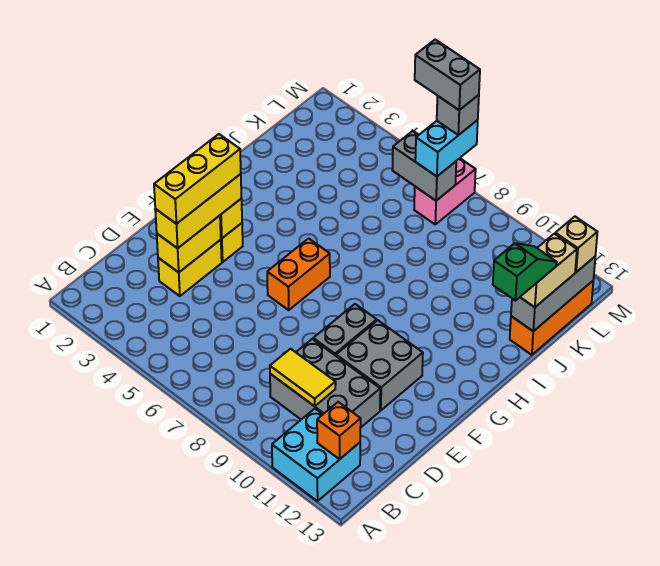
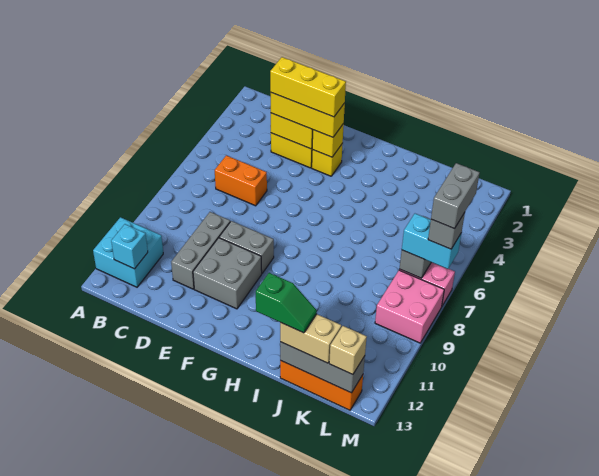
orange 1x1 brick [317,402,361,459] -> cyan 1x1 brick [111,224,148,269]
grey 2x3 brick [270,339,380,428] -> grey 1x3 brick [171,212,230,289]
yellow 1x2 tile [270,349,336,406] -> none
orange 1x2 brick [267,238,330,310] -> orange 1x2 brick moved to [215,155,267,206]
none -> pink 2x2 brick [375,270,444,343]

